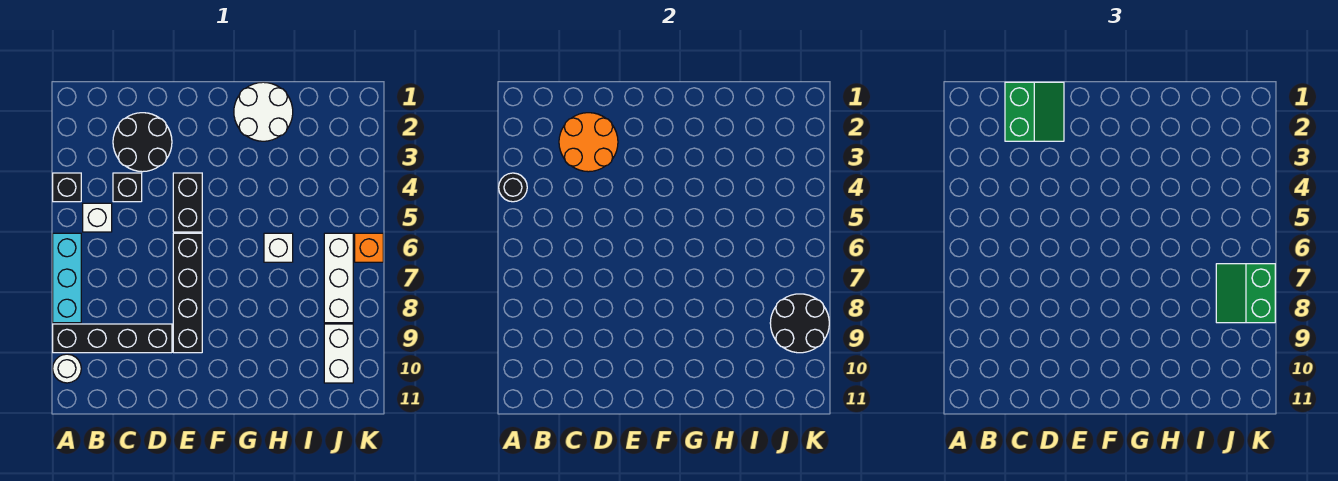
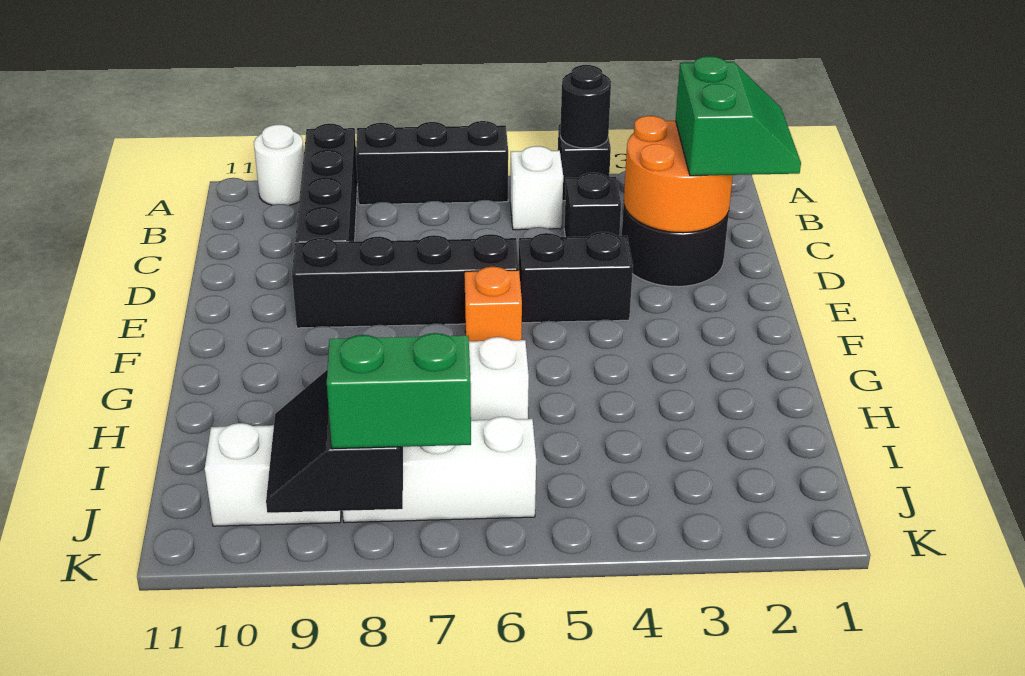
cyan 1x3 brick [53,233,81,323] -> black 1x3 brick [356,121,508,205]
green 2x2 slope [1005,82,1064,141] -> green 2x2 slope turned to [676,56,801,176]
white 2x2 round brick [234,82,293,141] -> none
black 2x2 round brick [770,294,829,353] -> black 2x2 slope [266,370,403,513]
orange 1x1 brick [355,233,383,262] -> orange 1x1 brick moved to [465,267,522,341]

